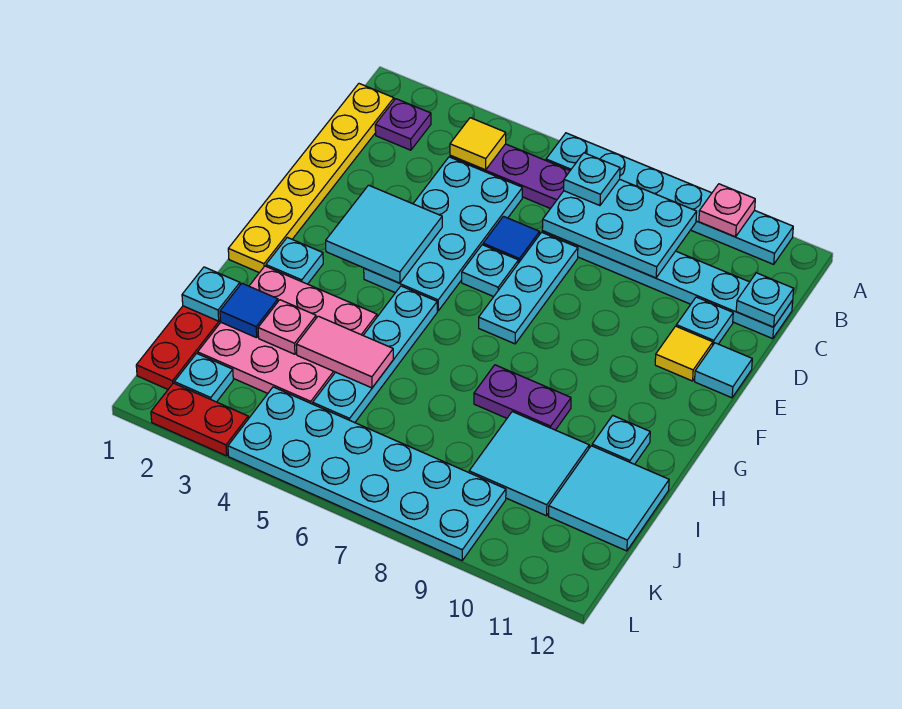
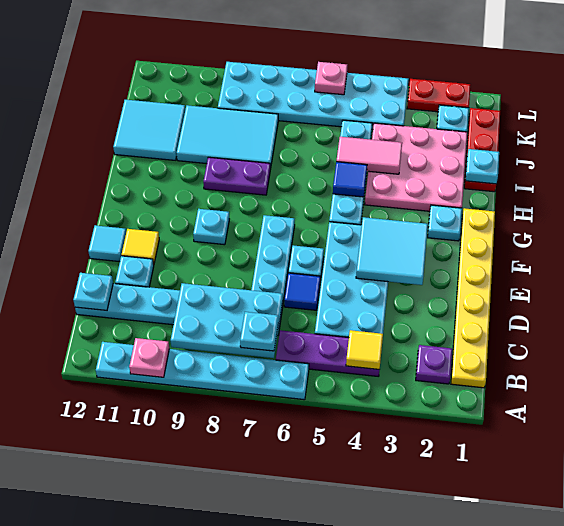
cyan 1x1 plate [592,416,650,464] -> cyan 1x1 plate moved to [193,209,229,245]
blue 1x1 tile [220,284,278,338] -> blue 1x1 tile moved to [333,162,367,197]
pink 1x1 plate [258,300,316,354] -> pink 1x1 plate moved to [315,62,347,95]
cyan 2x2 tile [469,412,589,516] -> cyan 2x3 tile [177,105,278,169]

